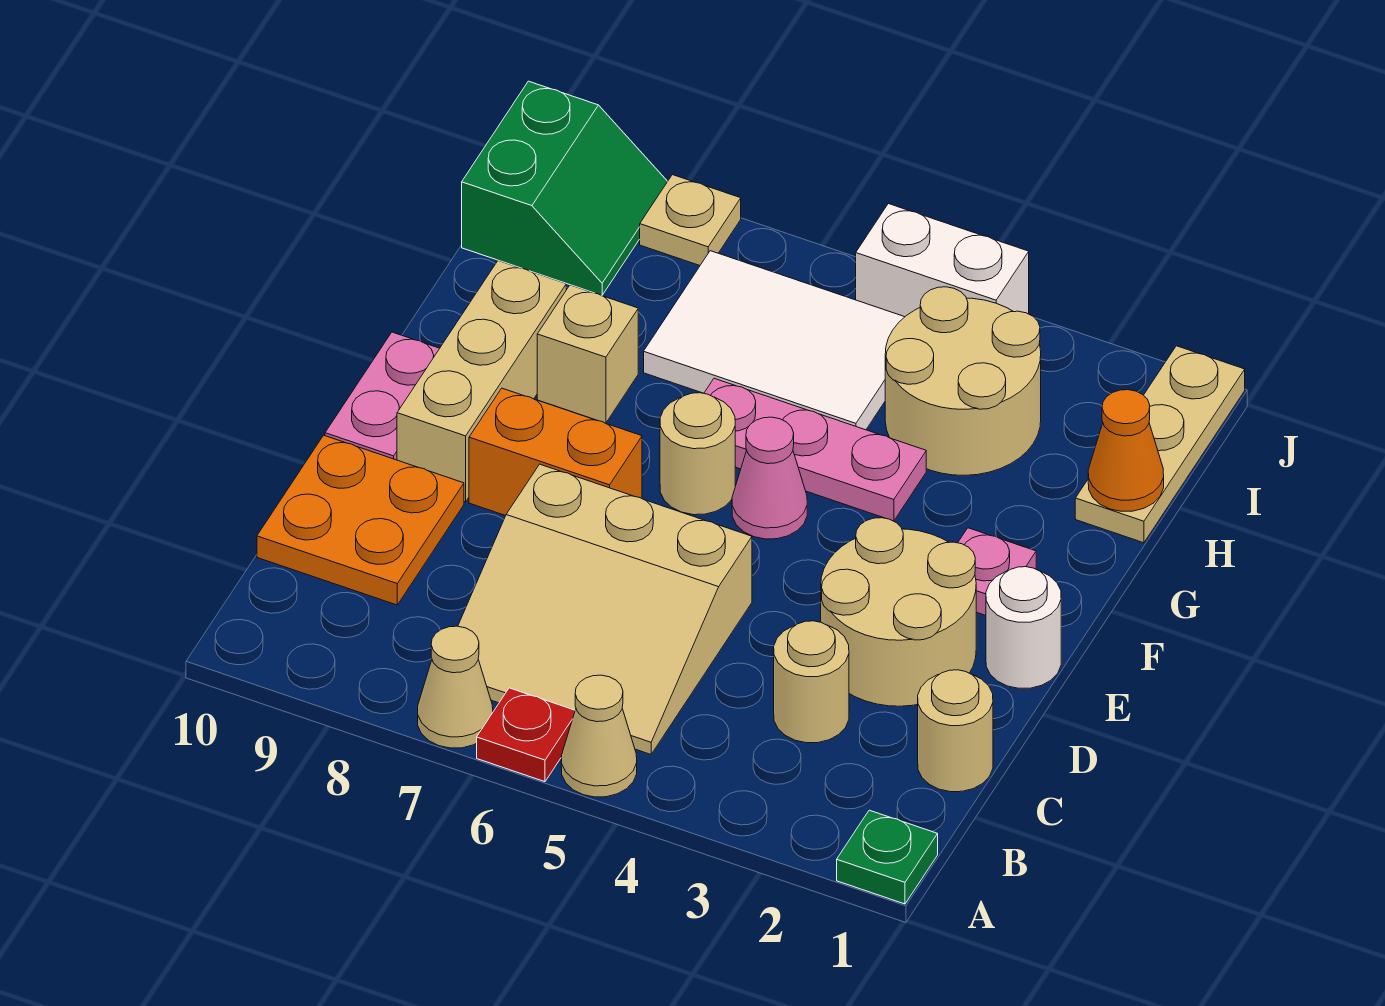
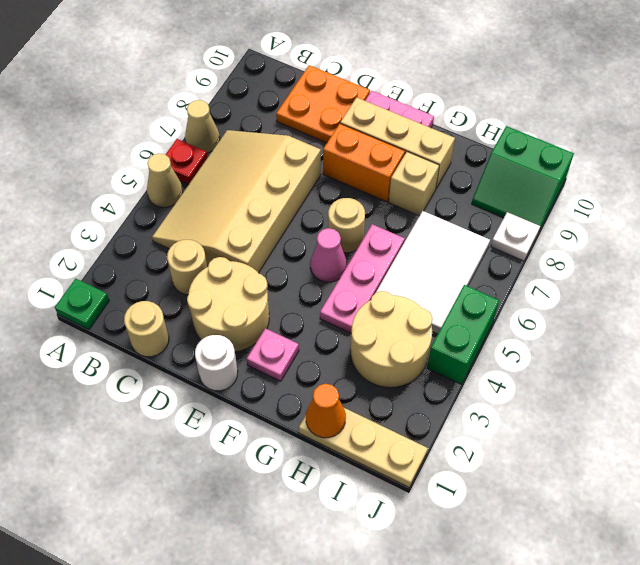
tan 3x3 slope [458,464,752,754] -> tan 3x4 slope [152,130,321,273]
orange 1x2 brick [469,388,642,516] -> orange 1x2 brick turned to [323,124,405,202]
white 1x2 brick [856,204,1029,317] -> green 1x2 brick [427,285,499,384]
tan 1x1 plate [640,175,741,266] -> white 1x1 plate [491,212,540,261]

